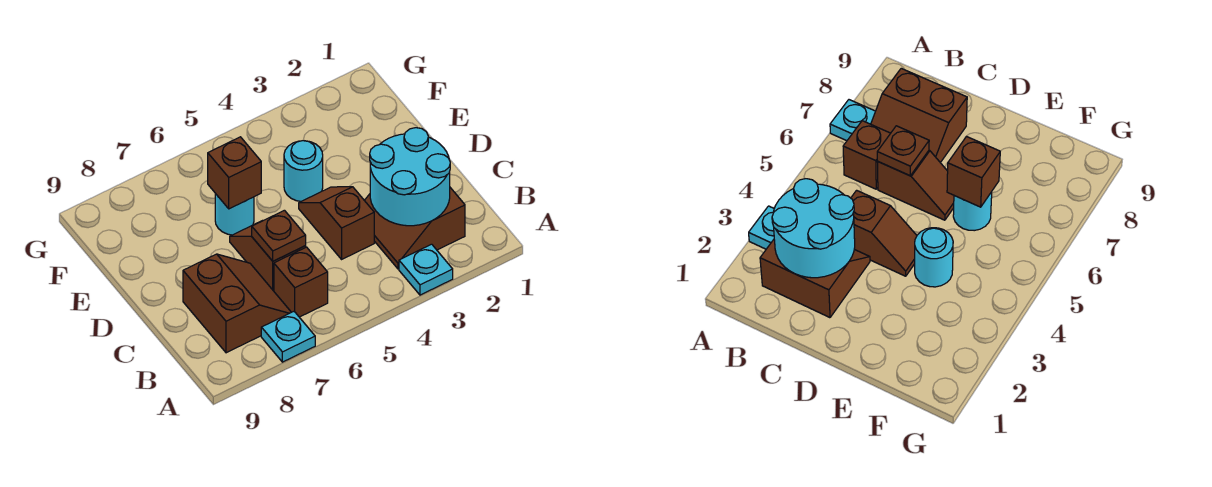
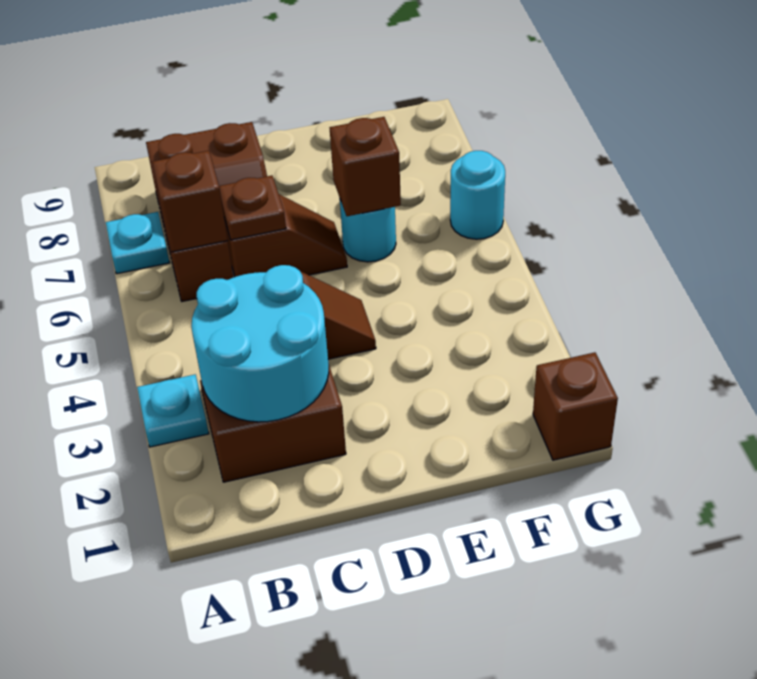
none -> brown 1x1 brick [152,151,228,252]
cyan 1x1 round brick [284,141,323,201] -> cyan 1x1 round brick moved to [450,151,505,239]
none -> brown 1x1 brick [533,352,618,460]

